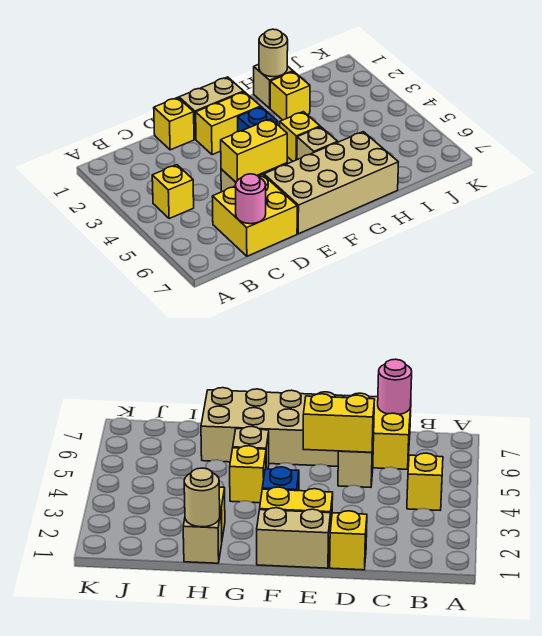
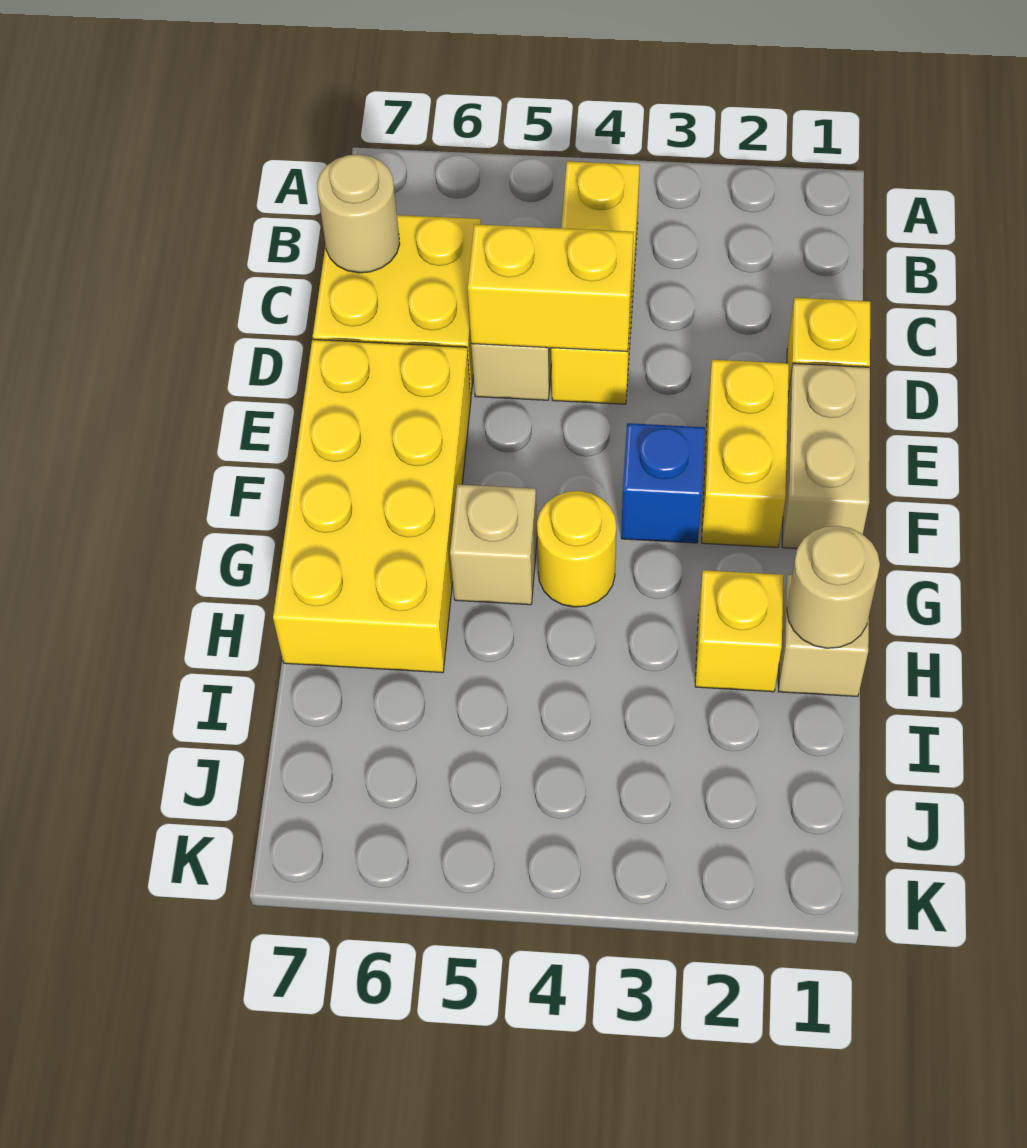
yellow 1x1 brick [152,165,194,219] -> yellow 1x3 brick [551,161,640,404]
pink 1x1 round brick [235,174,266,224] -> tan 1x1 round brick [317,154,400,273]
yellow 1x2 brick [221,119,287,182] -> yellow 1x2 brick turned to [468,224,634,352]
tan 2x4 brick [264,132,398,234] -> yellow 2x4 brick [273,340,471,673]
yellow 1x1 brick [280,112,320,161] -> yellow 1x1 round brick [537,491,616,607]

